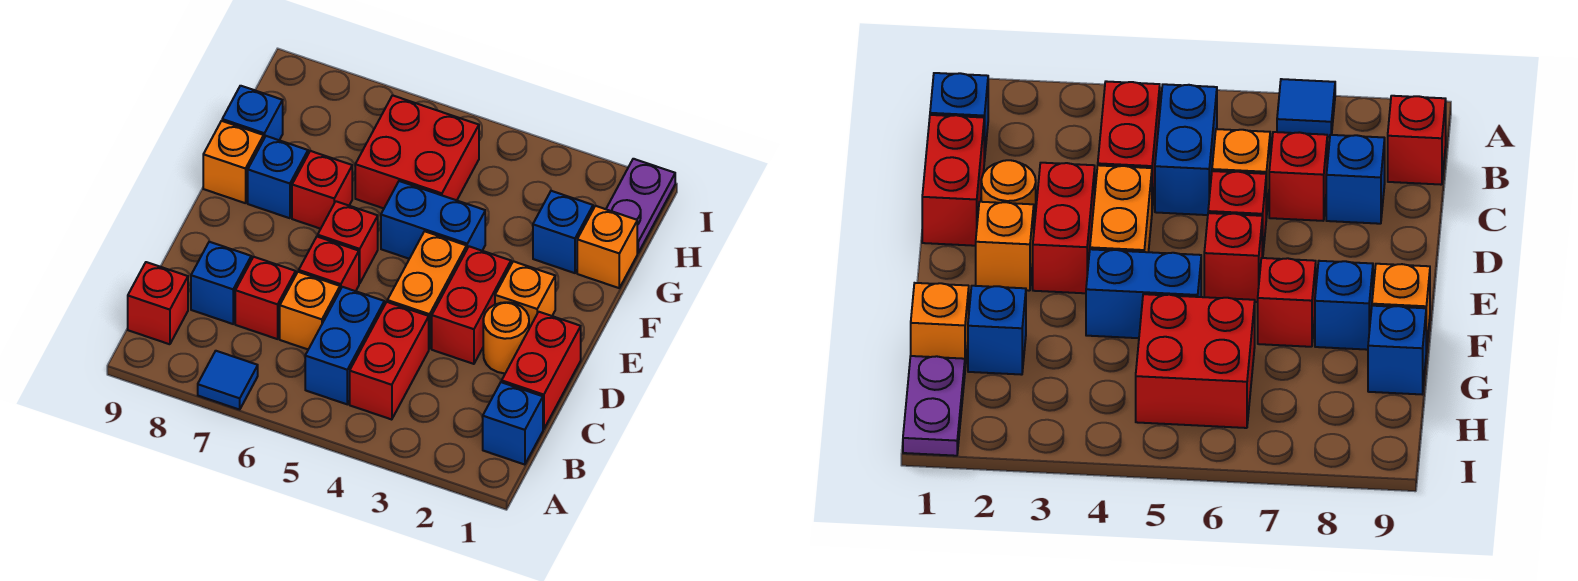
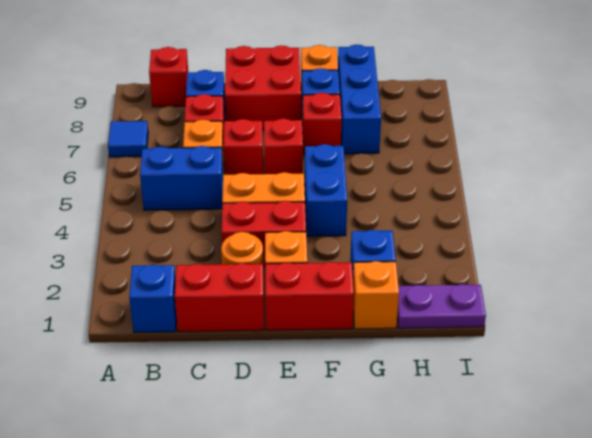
red 1x2 brick [350,302,429,420] -> red 1x2 brick moved to [265,262,354,330]
red 2x2 brick [355,95,479,208] -> red 2x2 brick moved to [225,45,301,130]
blue 1x1 brick [222,86,283,140] -> blue 1x3 brick [338,45,381,154]

